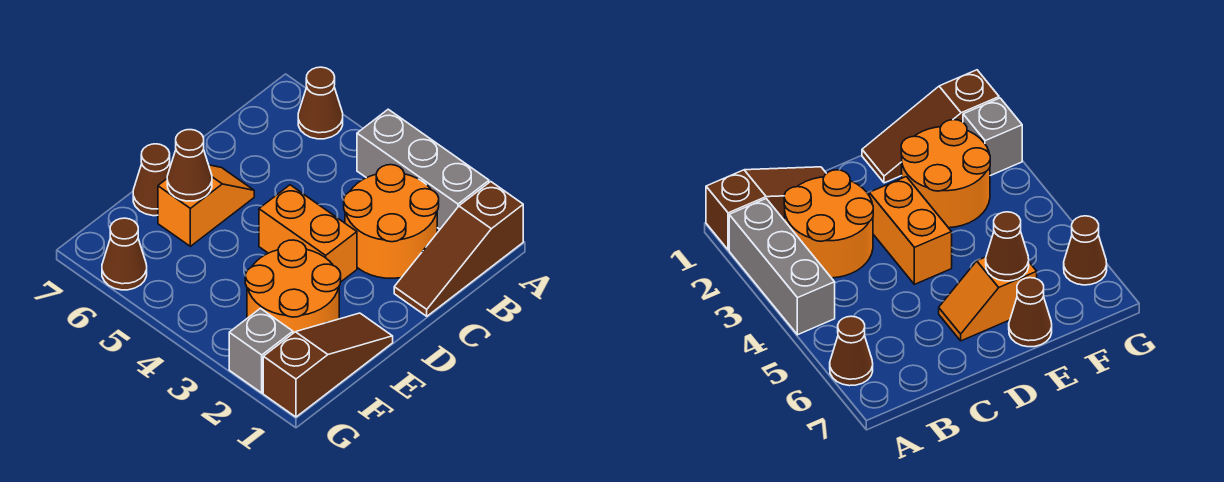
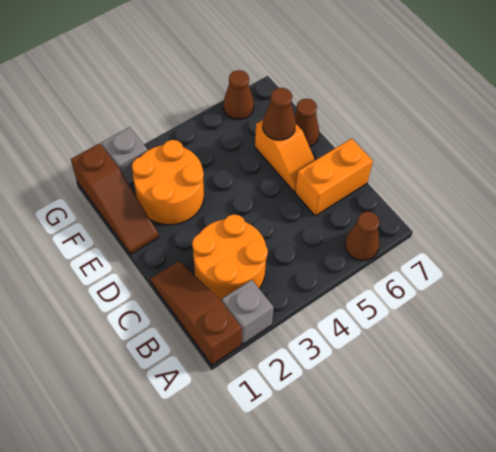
grey 1x3 brick [357,109,489,229] -> grey 1x1 brick [222,280,274,344]
orange 1x2 brick [259,185,357,282] -> orange 1x2 brick moved to [295,138,373,216]

